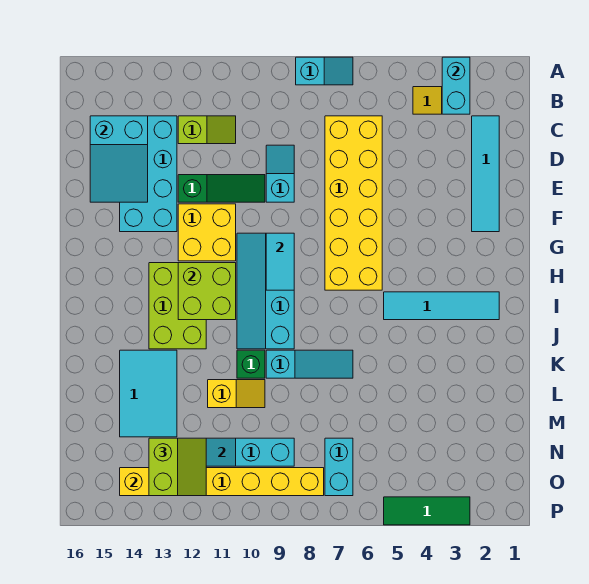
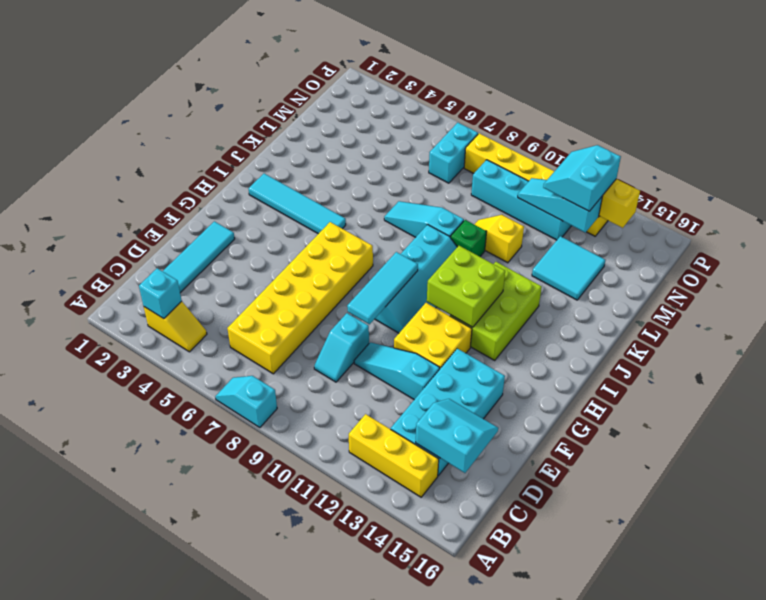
cyan 1x2 brick [442,57,470,114] -> cyan 1x1 brick [139,268,182,319]
none -> yellow 1x3 brick [349,414,439,497]
lime 1x2 slope [178,116,236,144] -> none
cyan 2x3 slope [90,116,148,202] -> cyan 2x2 slope [416,399,498,473]
green 1x3 slope [178,175,265,202] -> cyan 1x3 slope [354,342,440,400]
cyan 1x2 tile [266,233,294,290] -> cyan 1x3 tile [347,252,418,324]
cyan 2x3 tile [120,350,177,437] -> cyan 2x2 tile [532,236,605,300]
lime 2x2 slope [149,438,206,496] -> cyan 2x2 slope [543,145,621,211]
green 1x3 tile [384,497,470,525] -> none

